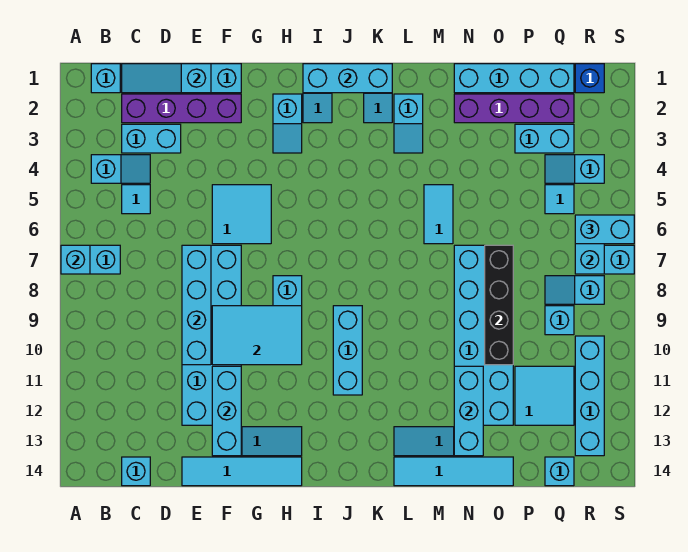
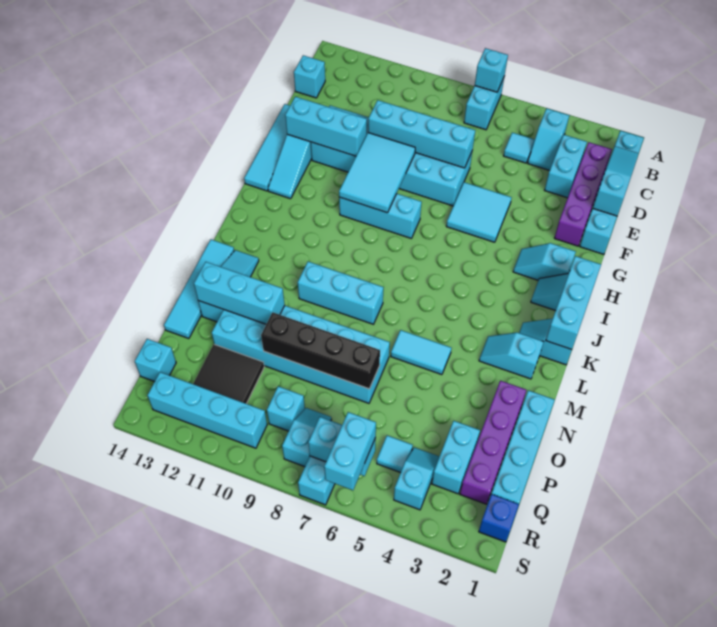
cyan 1x3 brick [333,306,362,395] -> cyan 1x3 brick moved to [298,262,383,324]
cyan 2x2 tile [515,366,574,425] -> black 2x2 tile [193,345,264,404]

